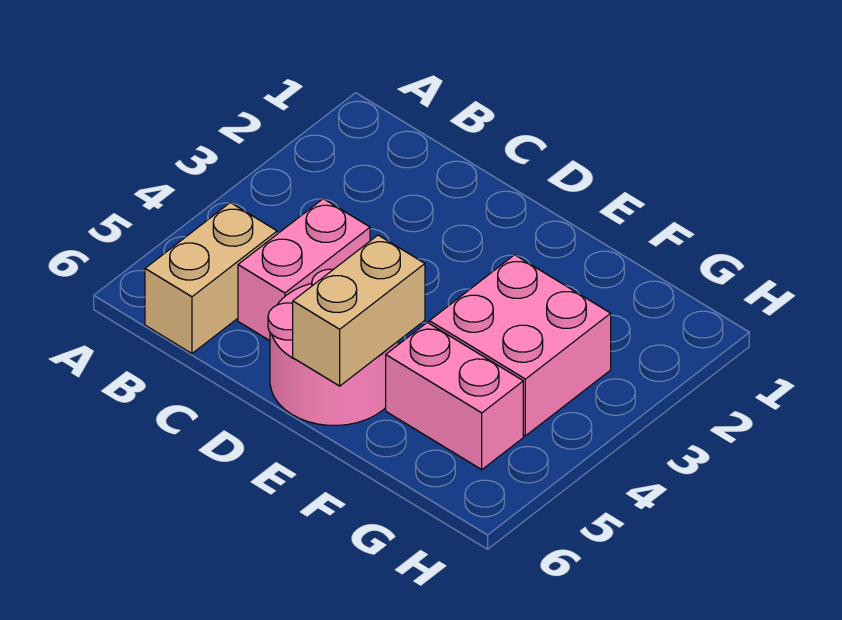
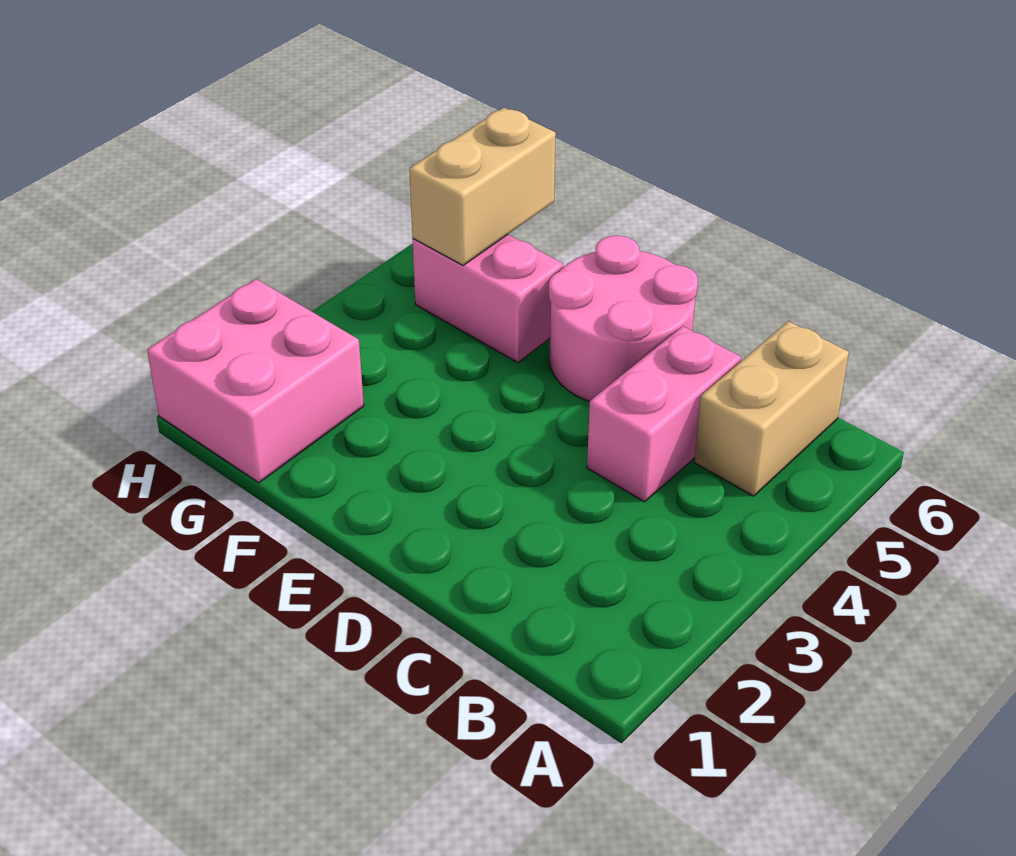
tan 1x2 brick [293,235,425,386] -> tan 1x2 brick moved to [409,108,556,265]
pink 2x2 brick [429,255,611,436] -> pink 2x2 brick moved to [147,279,364,483]

